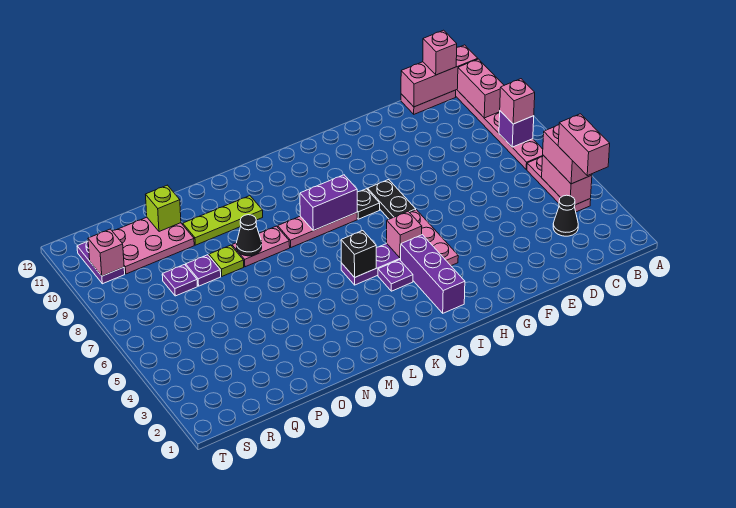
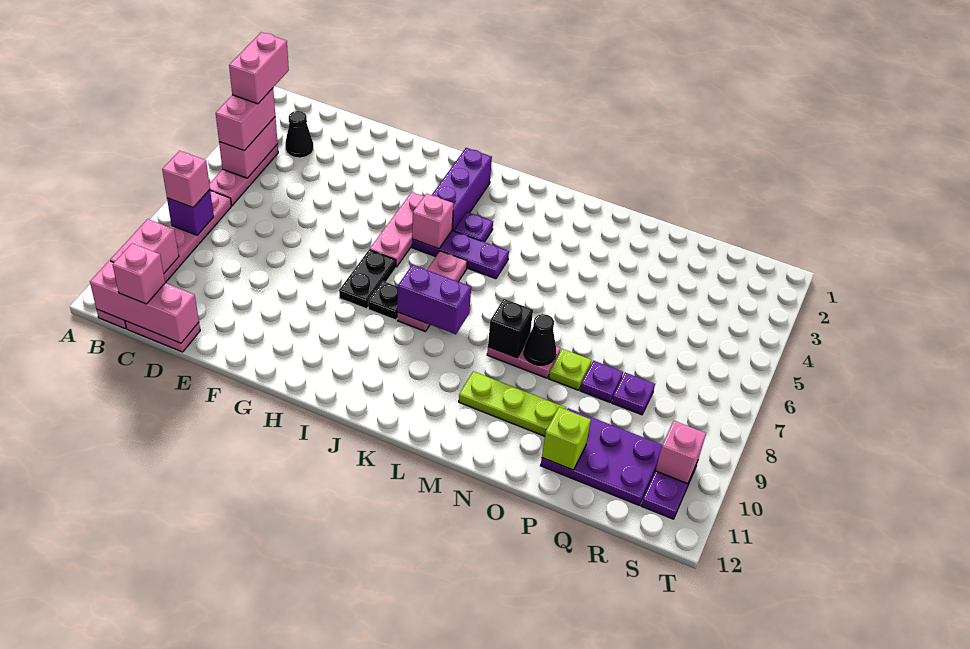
pink 1x3 plate [278,213,357,247] -> pink 1x3 plate turned to [397,251,467,332]
black 1x1 brick [341,231,376,277] -> black 1x1 brick moved to [488,299,533,358]
pink 2x3 plate [113,217,194,274] -> purple 2x3 plate [541,408,662,505]

